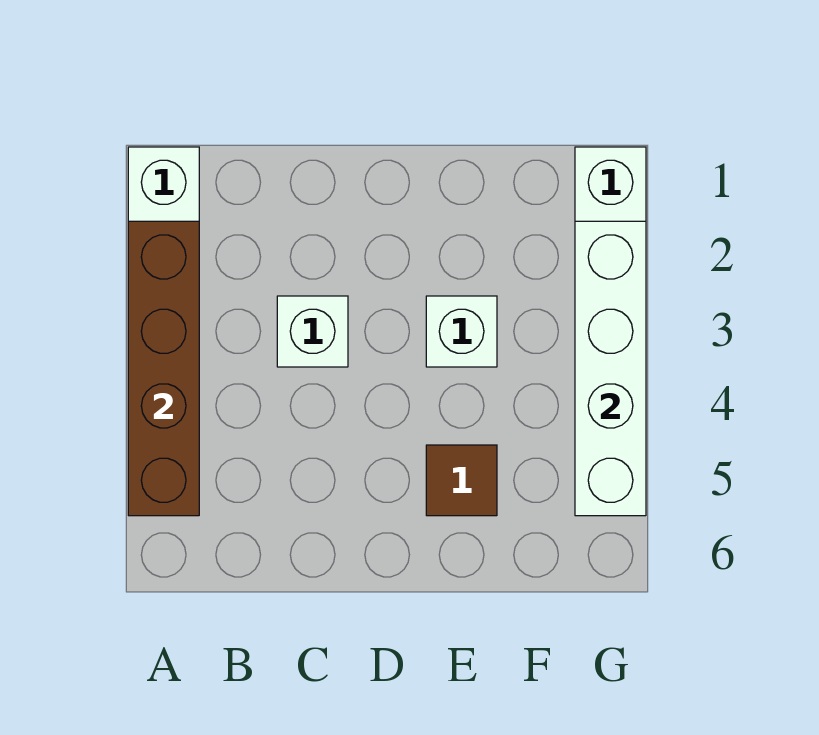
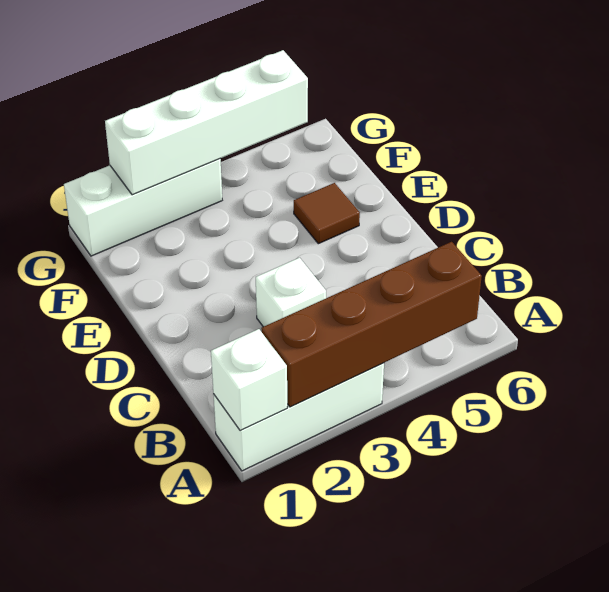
white 1x1 brick [426,296,497,367] -> white 1x1 brick moved to [211,329,287,431]

